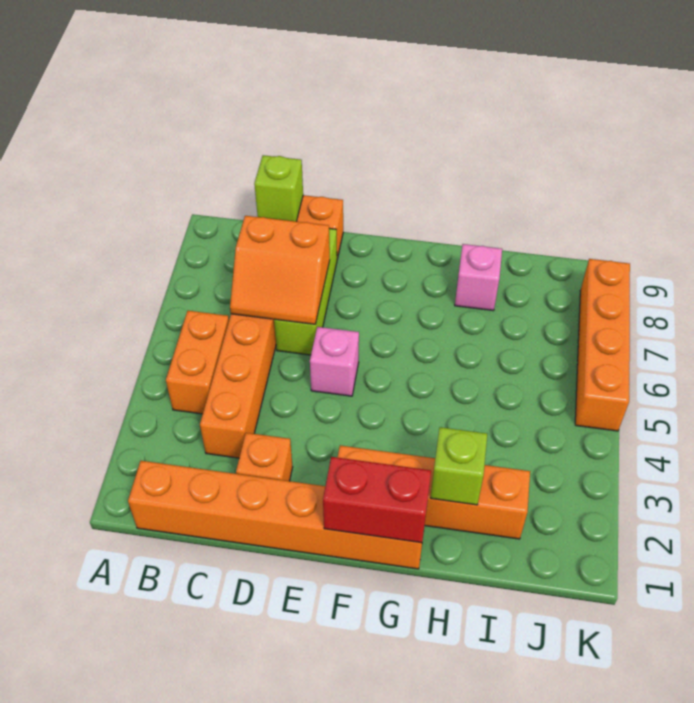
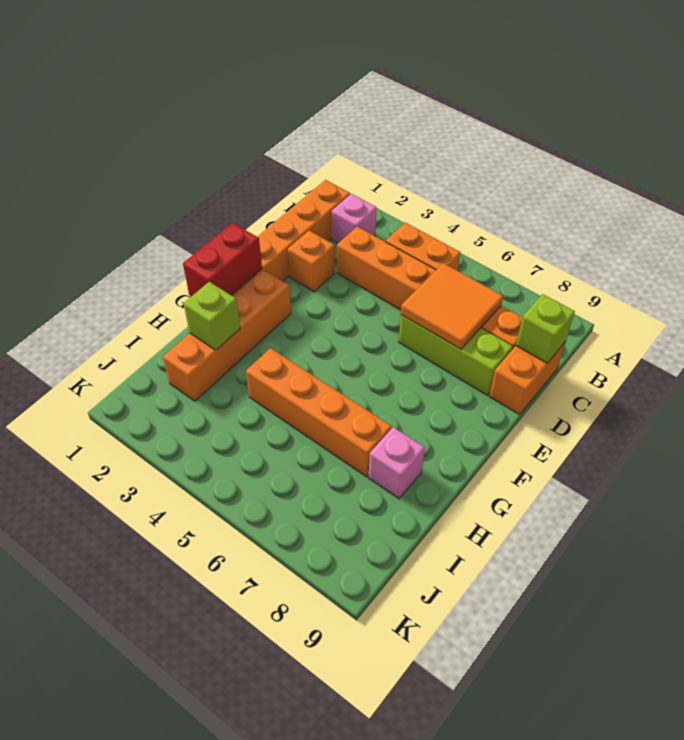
orange 2x2 slope [230,216,330,324] -> orange 2x2 tile [401,263,503,349]
pink 1x1 brick [310,327,359,396] -> pink 1x1 brick moved to [332,194,377,243]
orange 1x4 brick [575,259,630,431] -> orange 1x4 brick moved to [246,348,392,477]

